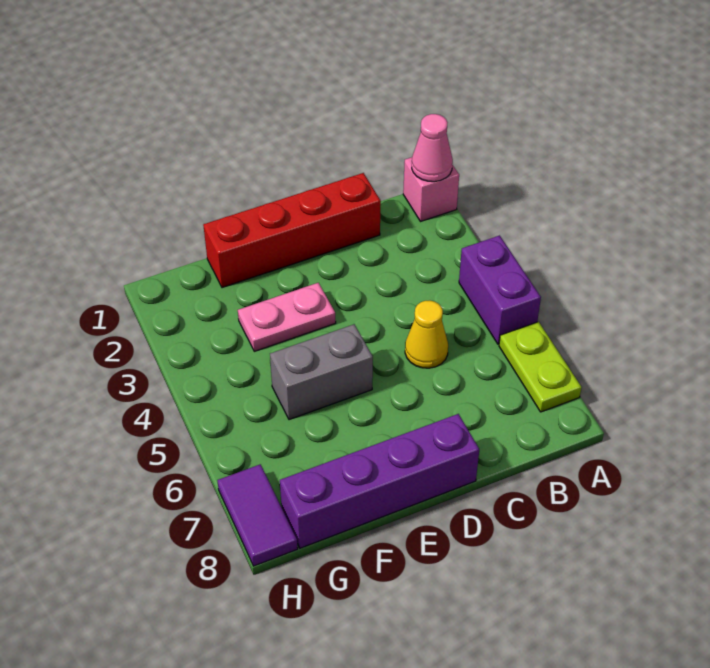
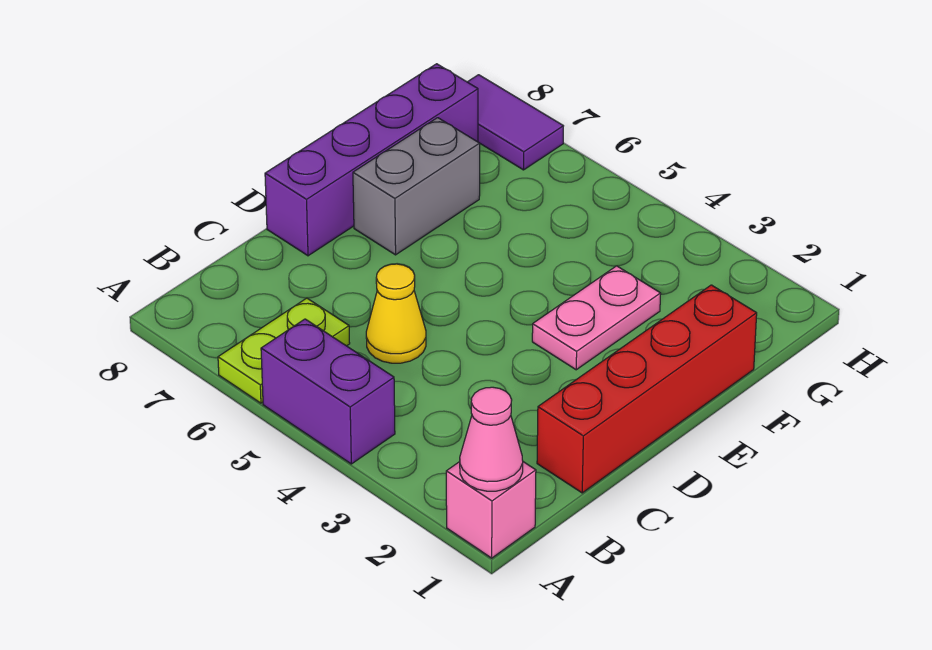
lime 1x2 plate [499,322,582,412] -> lime 1x2 plate turned to [218,298,350,403]
grey 1x2 brick [270,324,373,420] -> grey 1x2 brick moved to [353,118,480,255]

